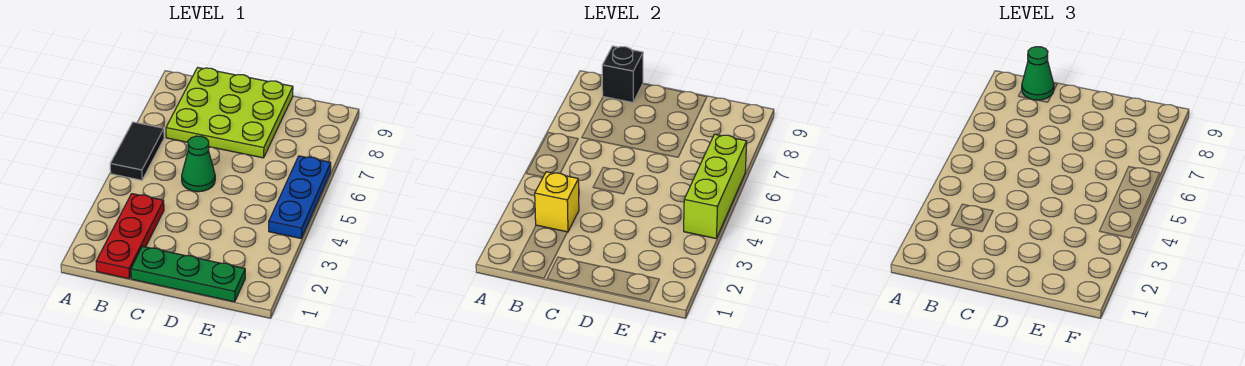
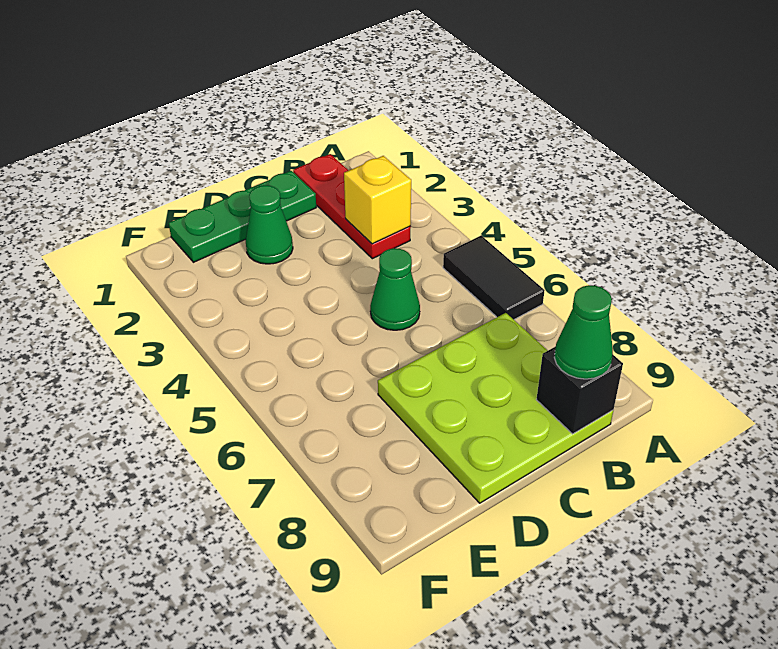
none -> green 1x1 cone [246,185,293,264]
blue 1x3 plate [269,156,331,238] -> none
lime 1x3 brick [684,134,747,238] -> none

